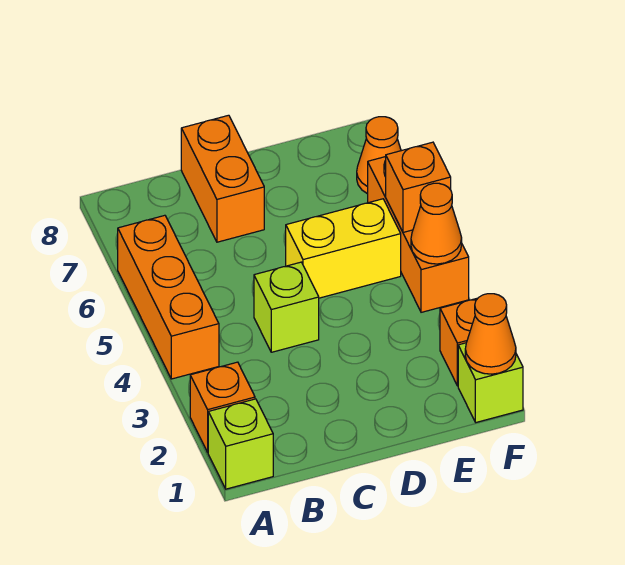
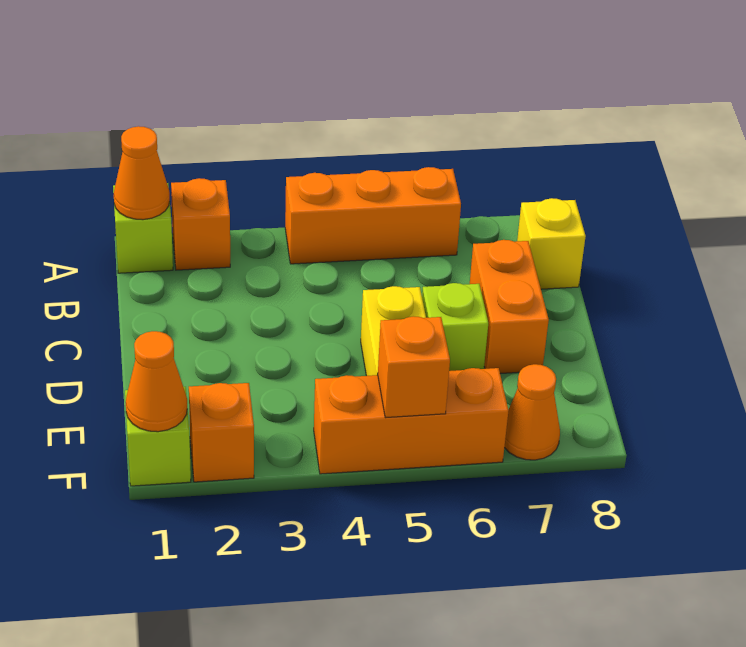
none -> yellow 1x1 brick [517,198,586,289]
lime 1x1 brick [254,262,319,352] -> lime 1x1 brick moved to [422,283,488,371]
orange 1x2 brick [181,115,264,242] -> orange 1x2 brick turned to [470,240,549,374]
orange 1x1 cone [411,183,462,264] -> orange 1x1 cone moved to [114,126,170,220]

